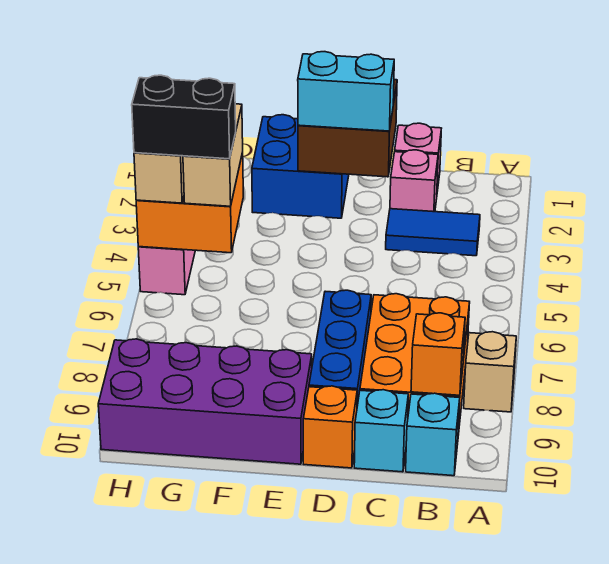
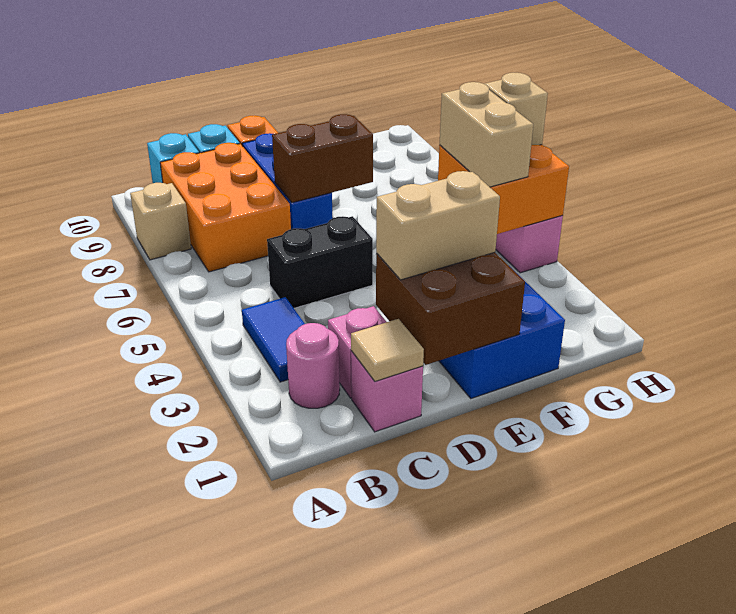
none -> pink 1x1 round brick [286,323,340,408]
blue 1x2 tile [386,209,480,256] -> blue 1x2 tile turned to [242,297,305,382]
orange 1x1 brick [411,313,465,395] -> none
none -> tan 1x1 tile [351,319,424,381]
cyan 1x2 brick [298,52,394,131] -> tan 1x2 brick [376,171,500,280]
none -> brown 1x2 brick [272,114,373,203]
purple 2x4 brick [98,339,312,464] -> none
black 1x2 brick [132,75,236,159] -> black 1x2 brick moved to [267,216,373,308]

